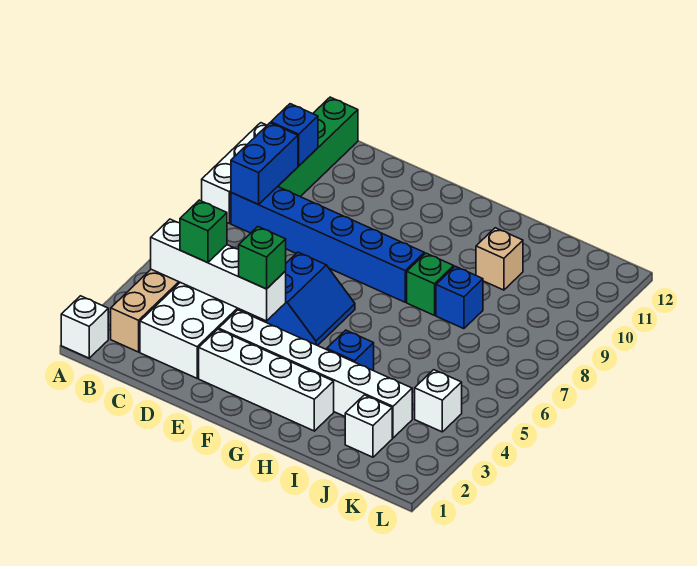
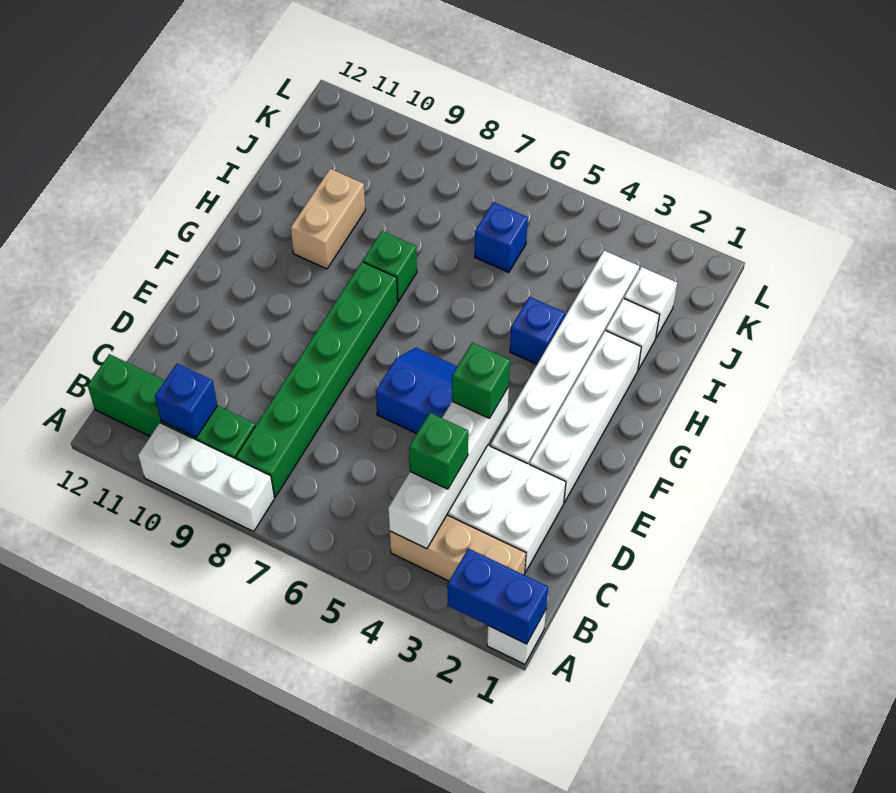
blue 1x6 brick [231,187,424,302] -> green 1x6 brick [236,262,398,497]
blue 1x2 brick [231,123,298,205] -> blue 1x2 brick moved to [448,548,548,644]
blue 1x1 brick [436,266,483,329] -> blue 1x1 brick moved to [475,202,528,272]
tan 1x1 brick [476,228,523,290] -> tan 1x2 brick [291,169,365,269]
white 1x1 brick [415,370,462,432] -> white 1x1 brick moved to [606,299,659,370]

